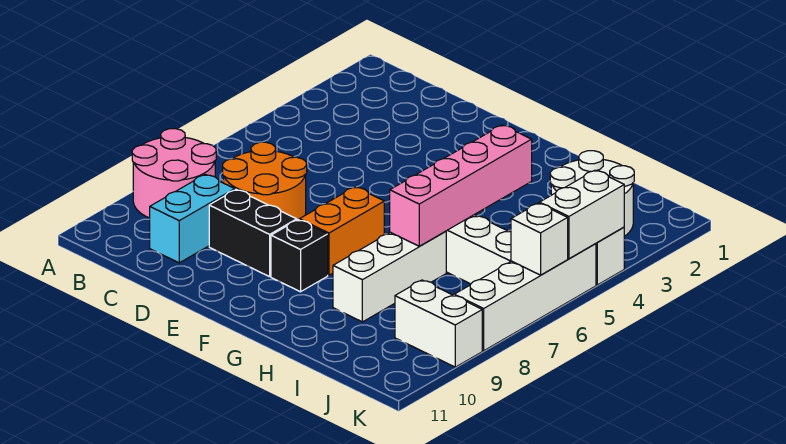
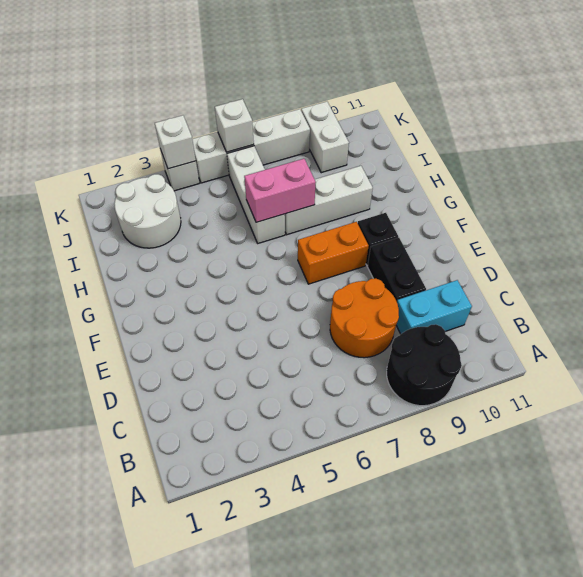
pink 2x2 round brick [132,129,216,218] -> black 2x2 round brick [387,324,462,406]
pink 1x4 brick [390,125,532,246] -> pink 1x2 brick [244,159,316,222]
white 1x2 brick [540,170,624,259] -> white 1x1 brick [155,115,196,169]

